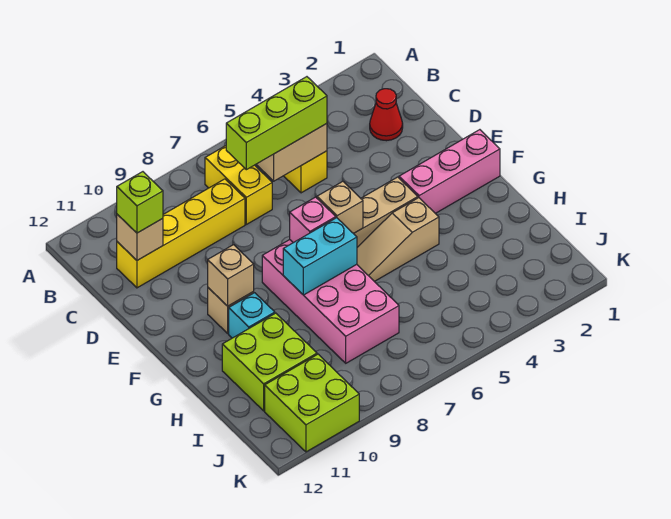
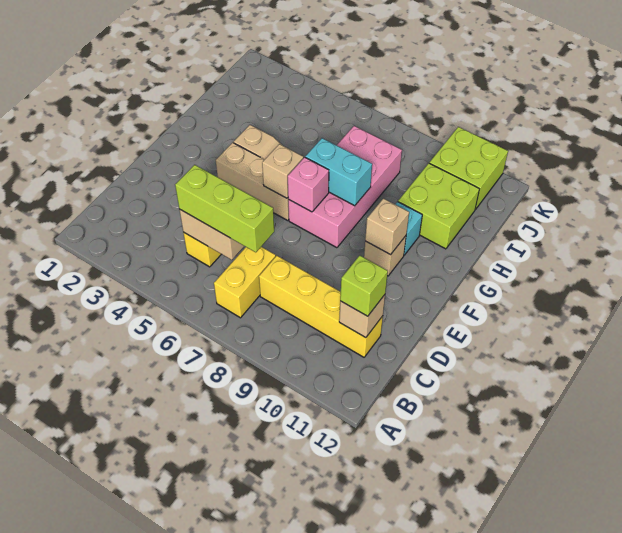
red 1x1 cone [370,89,403,141] -> none
pink 1x3 brick [399,130,500,213] -> none

